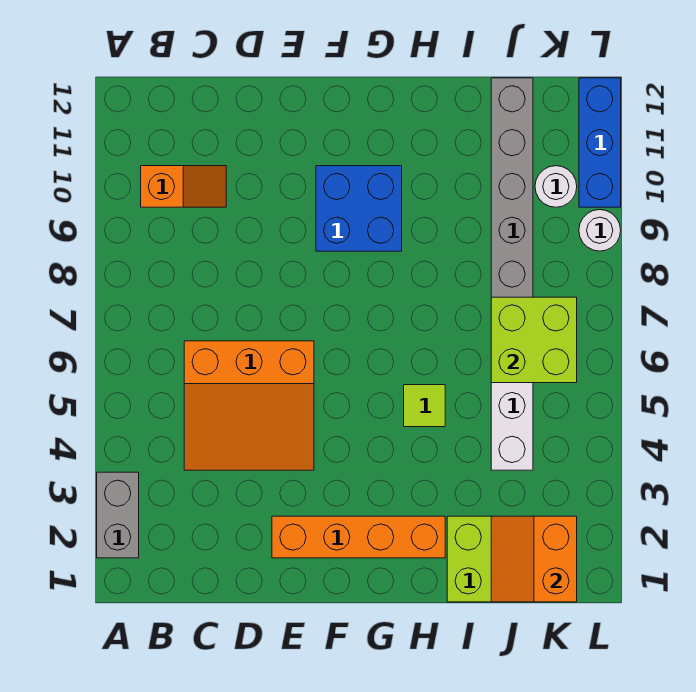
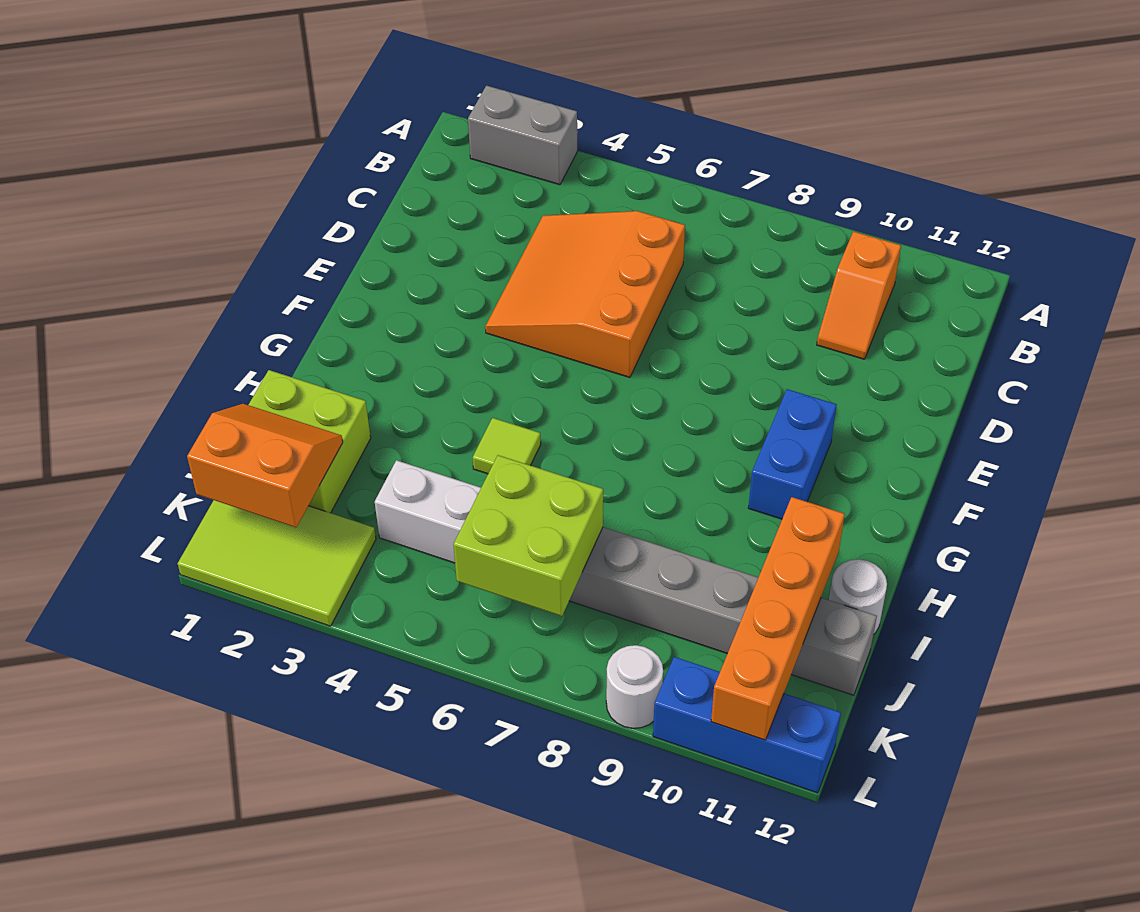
orange 1x4 brick [272,516,445,558] -> orange 1x4 brick moved to [711,497,845,740]
blue 2x2 brick [316,166,402,251] -> blue 1x2 brick [748,389,837,519]
none -> lime 2x3 tile [178,500,376,626]
white 1x1 round brick [535,166,577,207] -> white 1x1 round brick moved to [829,559,887,634]

